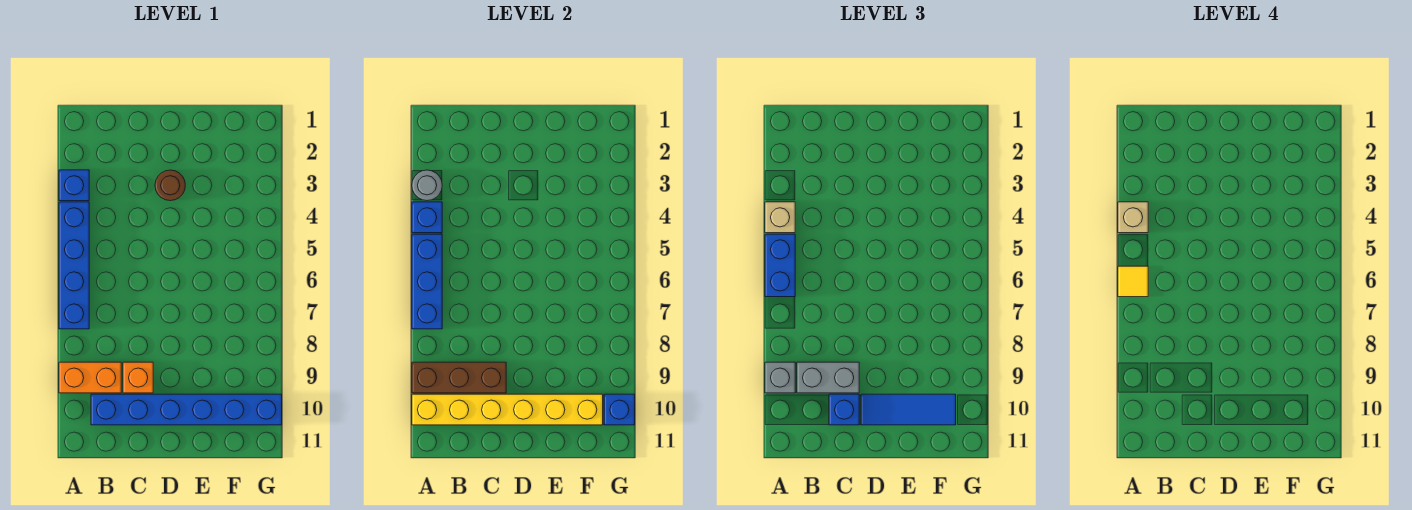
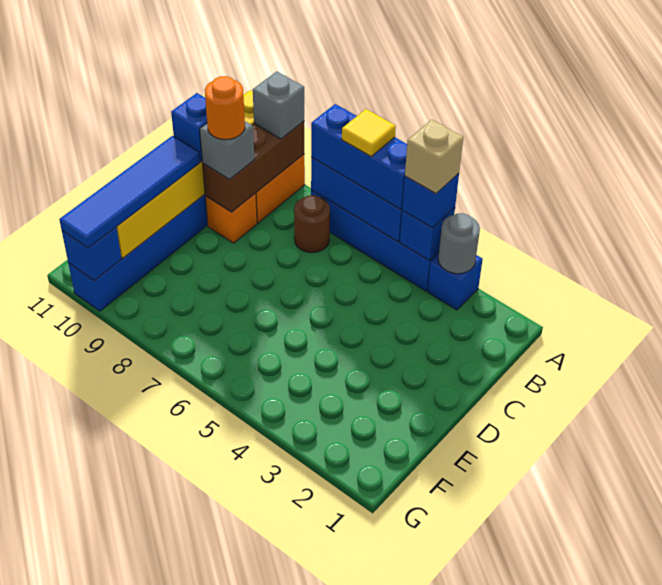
tan 1x1 brick [765,202,795,233] -> blue 1x1 brick [402,174,459,228]
blue 1x2 brick [765,234,795,297] -> blue 1x3 brick [311,104,407,209]
grey 1x2 brick [797,362,859,393] -> grey 1x1 brick [200,121,254,179]
none -> orange 1x1 round brick [205,76,245,140]
brown 1x1 round brick [155,170,185,201] -> brown 1x1 round brick moved to [294,195,330,253]
blue 1x3 tile [861,394,956,425] -> blue 1x4 tile [59,136,200,248]

